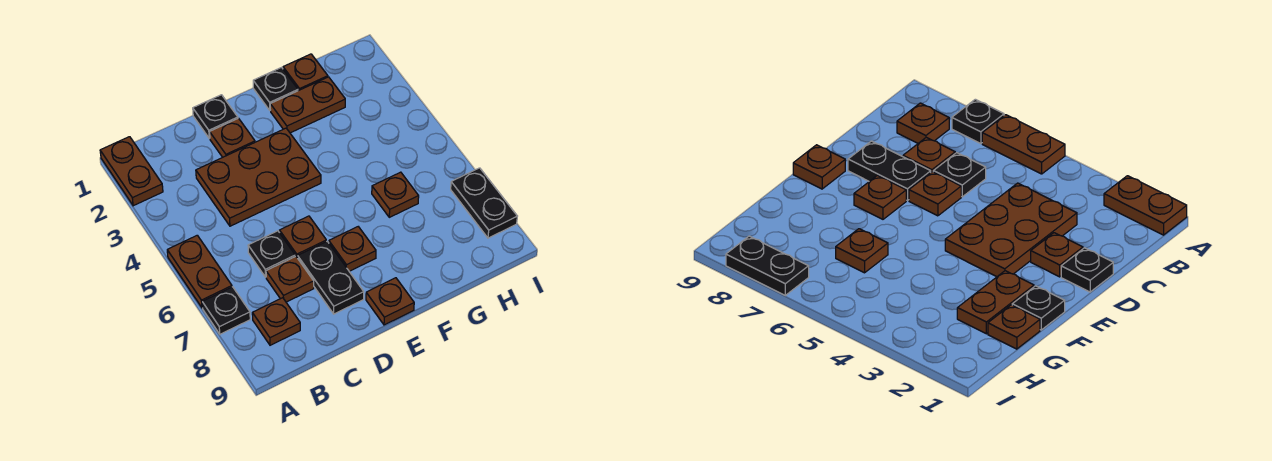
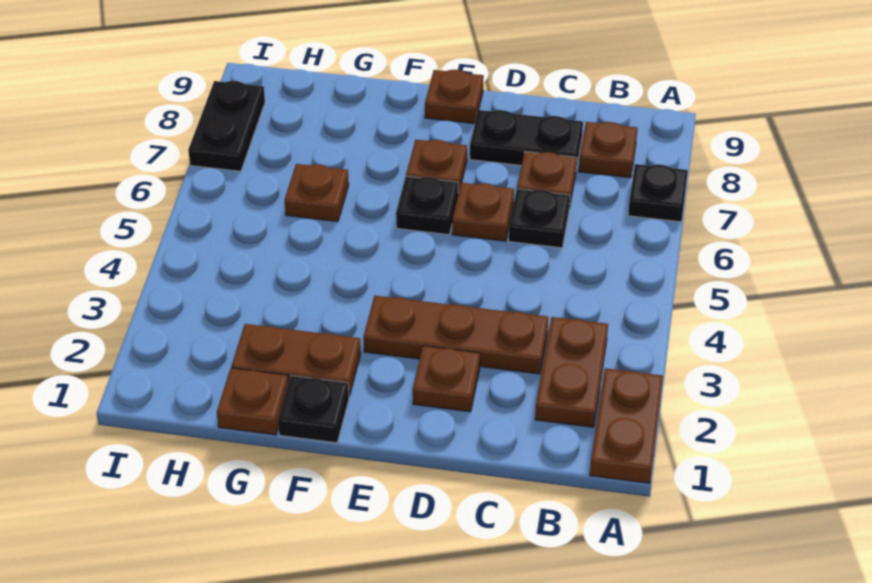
brown 1x2 plate [167,235,232,308] -> brown 1x2 plate moved to [535,317,608,427]
brown 2x3 plate [196,128,321,226] -> brown 1x3 plate [364,296,548,374]
black 1x1 plate [193,95,238,138] -> black 1x1 plate moved to [396,176,458,235]
black 1x2 plate [298,241,364,314] -> black 1x2 plate turned to [470,110,583,169]

